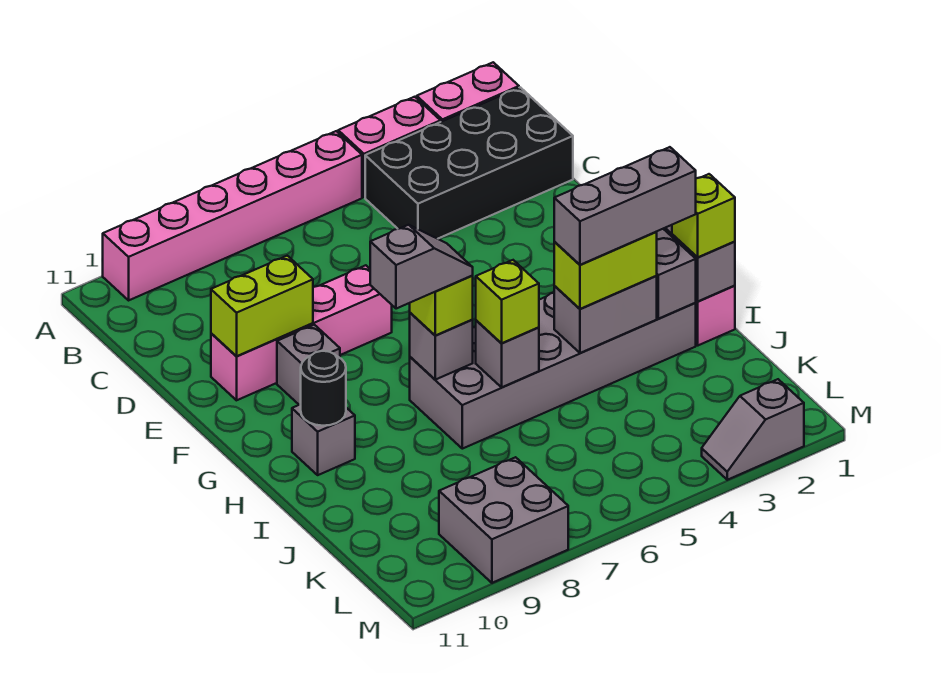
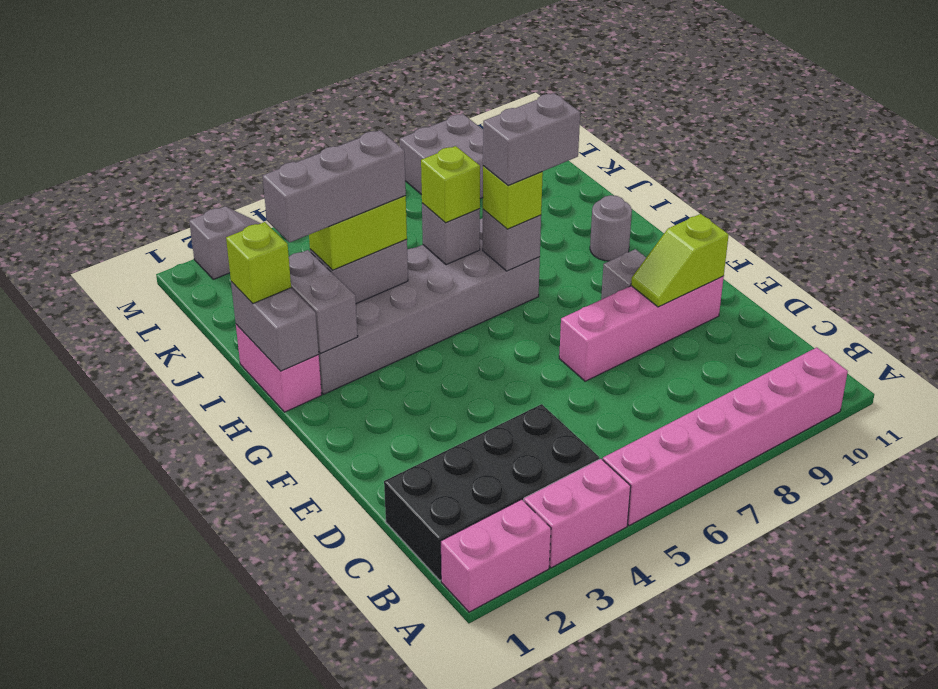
lime 1x2 brick [211,256,313,356] -> lime 1x2 slope [631,214,729,307]
grey 1x2 slope [370,225,473,309] -> grey 1x2 brick [483,93,580,185]
grey 1x1 brick [292,404,355,475] -> grey 1x1 round brick [590,195,632,261]
black 1x1 round brick [301,351,346,426] -> none

